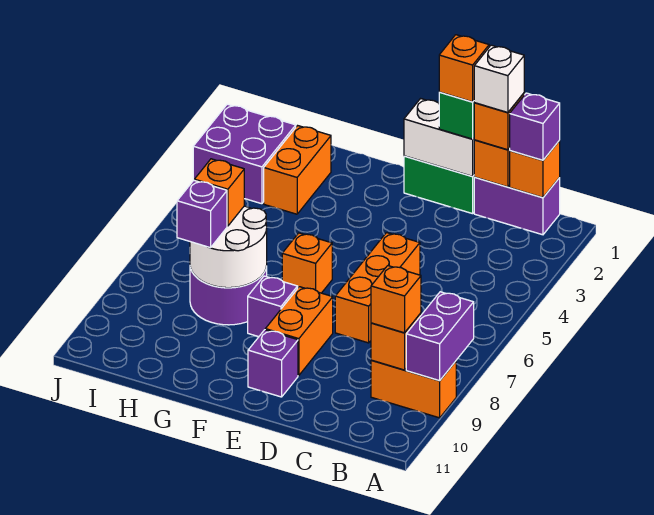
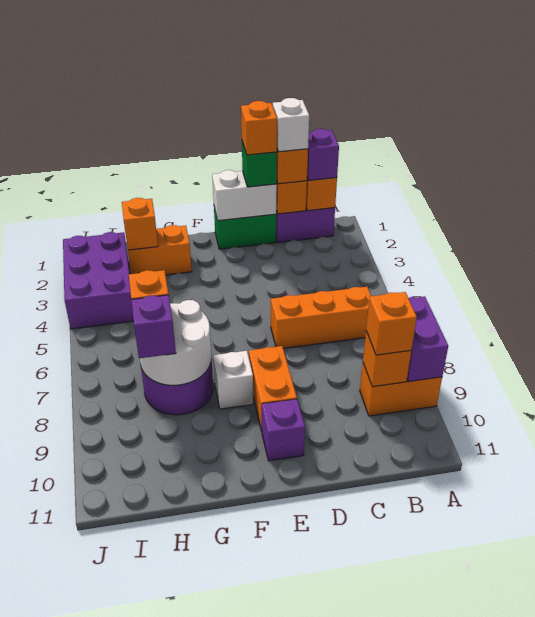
orange 1x3 brick [335,233,420,343] -> orange 1x3 brick turned to [271,287,371,348]
orange 1x1 brick [282,233,332,293] -> orange 1x1 brick moved to [122,198,158,250]
purple 1x1 brick [248,276,298,337] -> white 1x1 brick [213,351,253,409]
orange 1x2 brick [264,126,331,214] -> orange 1x2 brick turned to [128,225,192,275]
purple 2x2 brick [193,104,296,204] -> purple 2x3 brick [63,232,134,329]

